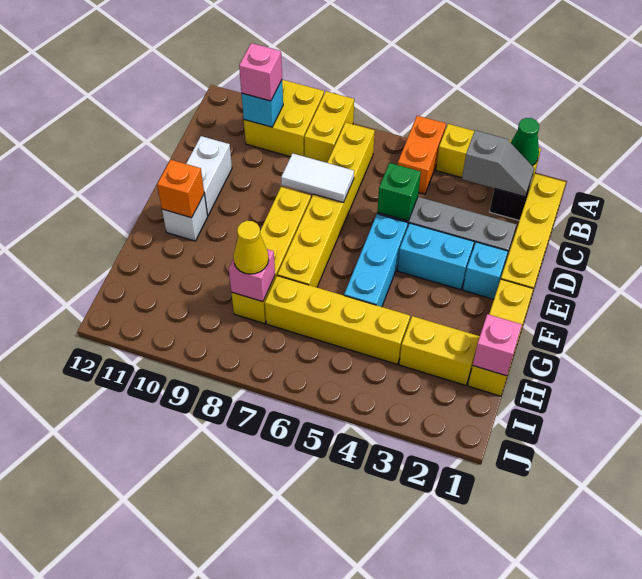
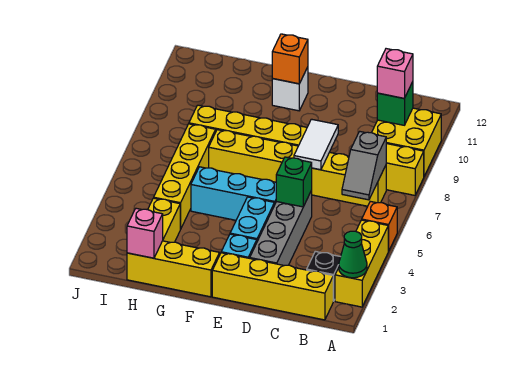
orange 1x2 brick [398,116,446,194] -> orange 1x1 brick [362,201,397,251]
grey 1x2 slope [462,130,534,197] -> grey 1x2 slope moved to [342,131,386,200]
cyan 1x1 brick [242,80,283,127] -> green 1x1 brick [377,82,413,125]
white 1x2 brick [186,136,232,216] -> none
pink 1x1 brick [229,249,275,302] -> none
yellow 1x1 cone [233,221,269,274] -> none

